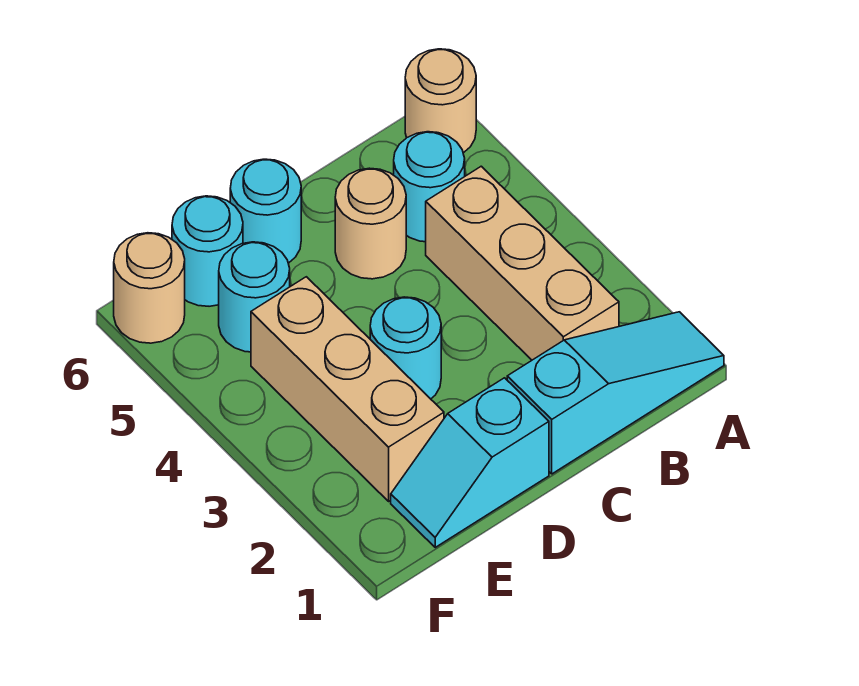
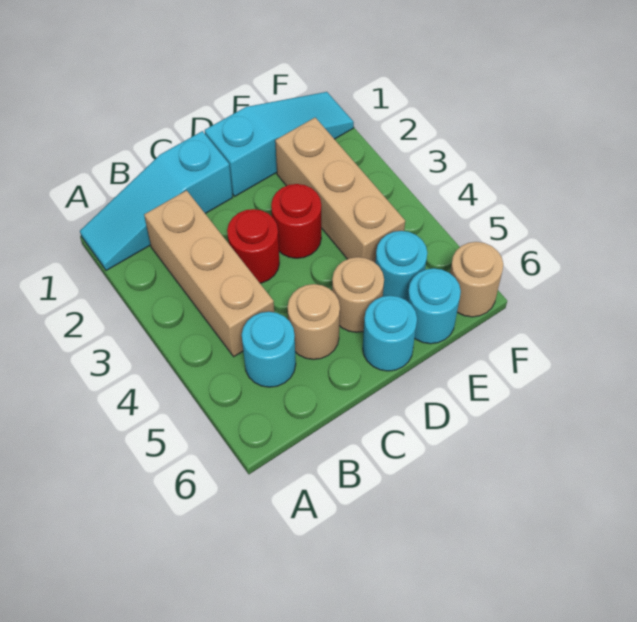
tan 1x1 round brick [405,49,476,153] -> tan 1x1 round brick moved to [332,257,384,332]
none -> red 1x1 round brick [227,209,279,283]
cyan 1x2 slope [391,378,549,547] -> cyan 1x3 slope [205,92,354,196]
cyan 1x1 round brick [370,297,441,399] -> red 1x1 round brick [271,184,321,258]

